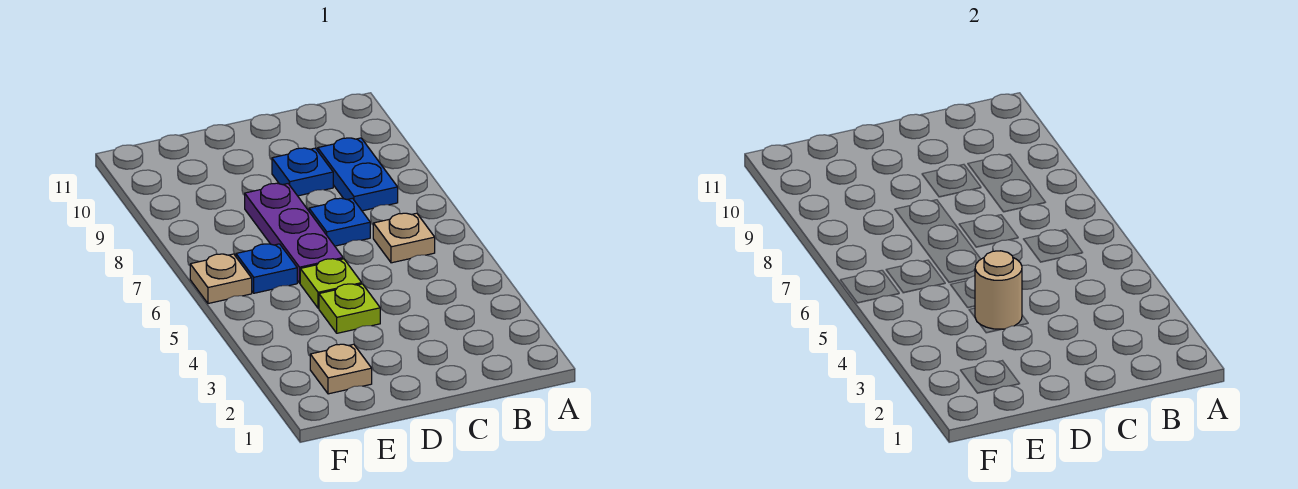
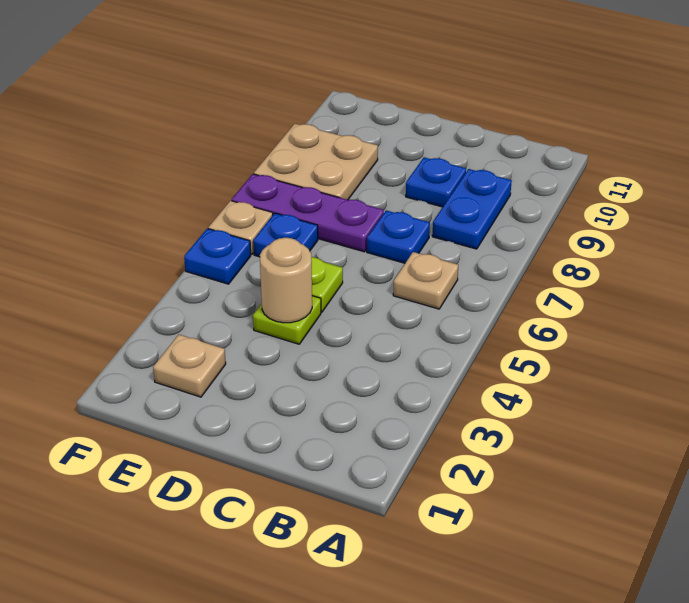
purple 1x3 plate [245,183,343,283] -> purple 1x3 plate turned to [232,174,384,252]
none -> tan 2x2 plate [254,124,378,200]
none -> blue 1x1 plate [184,228,251,284]

